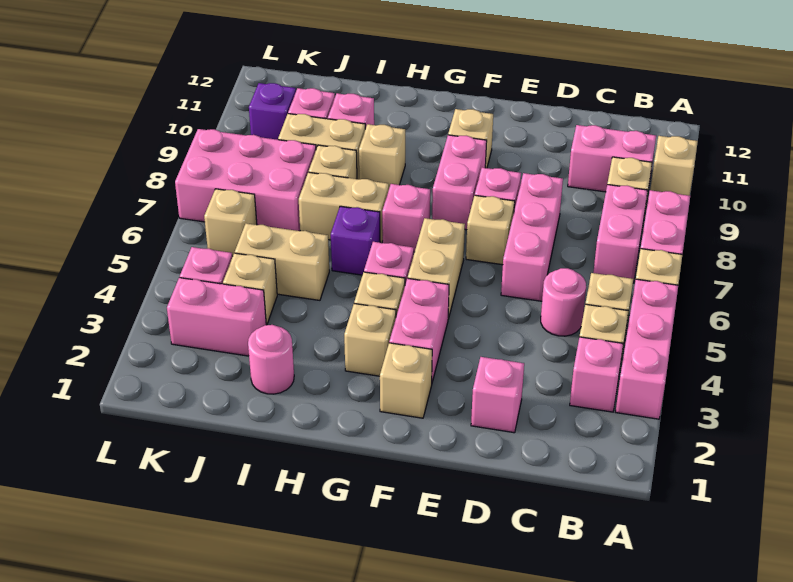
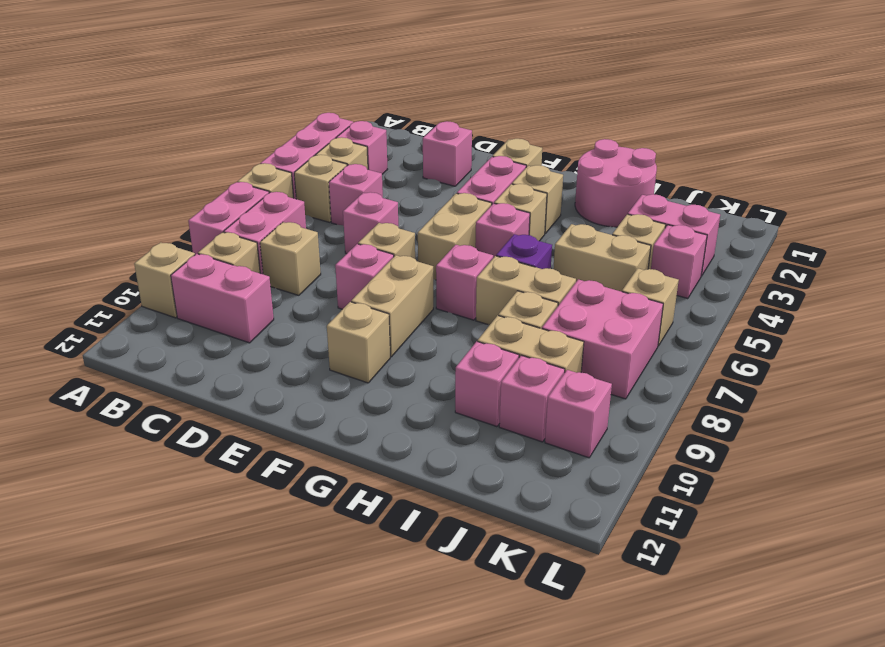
pink 1x1 round brick [541,268,586,336] -> pink 1x1 brick [329,164,383,226]
pink 1x3 brick [501,173,563,301] -> pink 1x1 brick [343,192,398,254]
pink 1x2 brick [432,135,487,230] -> tan 1x2 brick [351,255,433,357]
tan 1x1 brick [359,124,405,188] -> tan 1x1 brick moved to [260,222,321,295]
pink 1x1 round brick [248,325,294,394] -> pink 2x2 round brick [575,139,657,227]
pink 2x3 brick [175,129,316,231] -> pink 2x2 brick [542,279,663,399]
purple 1x1 brick [249,83,296,140] -> pink 1x1 brick [545,370,612,458]

